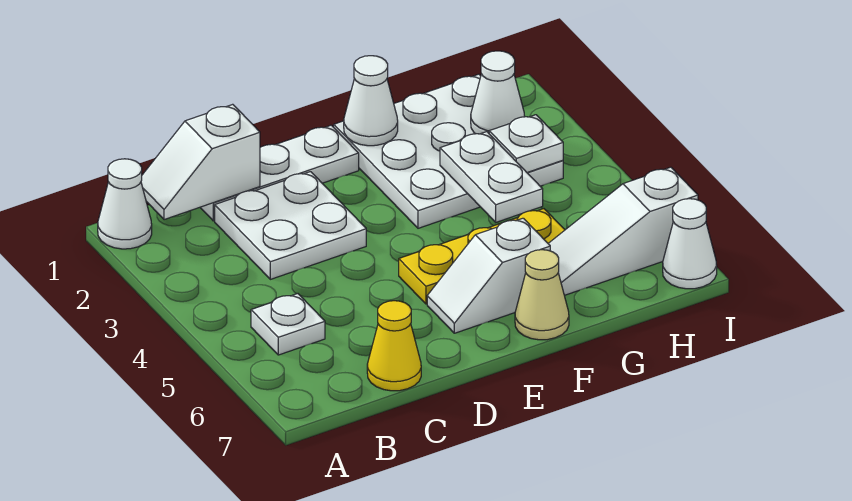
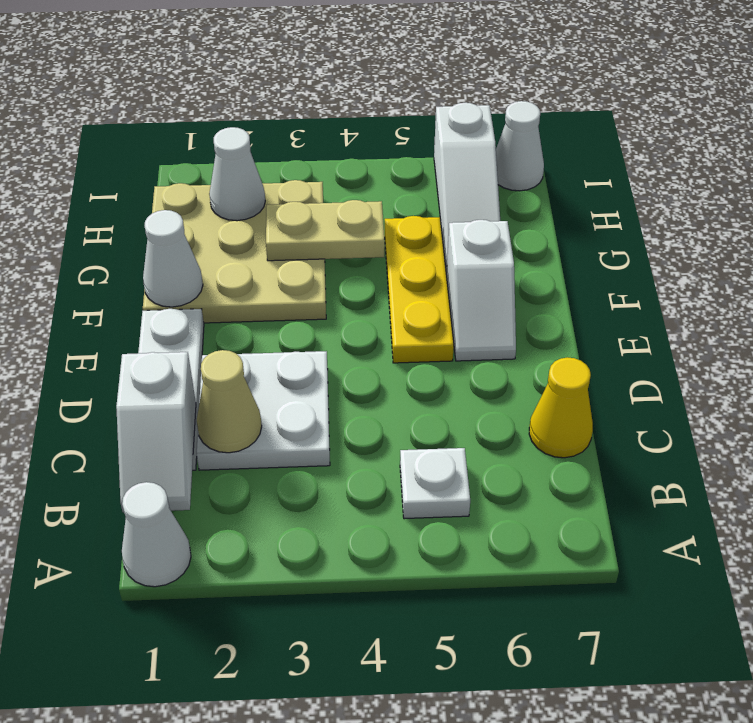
white 3x3 plate [334,74,563,228] -> tan 3x3 plate [143,180,326,323]
tan 1x1 cone [515,250,569,340] -> tan 1x1 cone moved to [197,350,262,453]
white 1x2 plate [440,132,543,222] -> tan 1x2 plate [266,200,385,261]
white 1x1 plate [489,115,563,172] -> none

